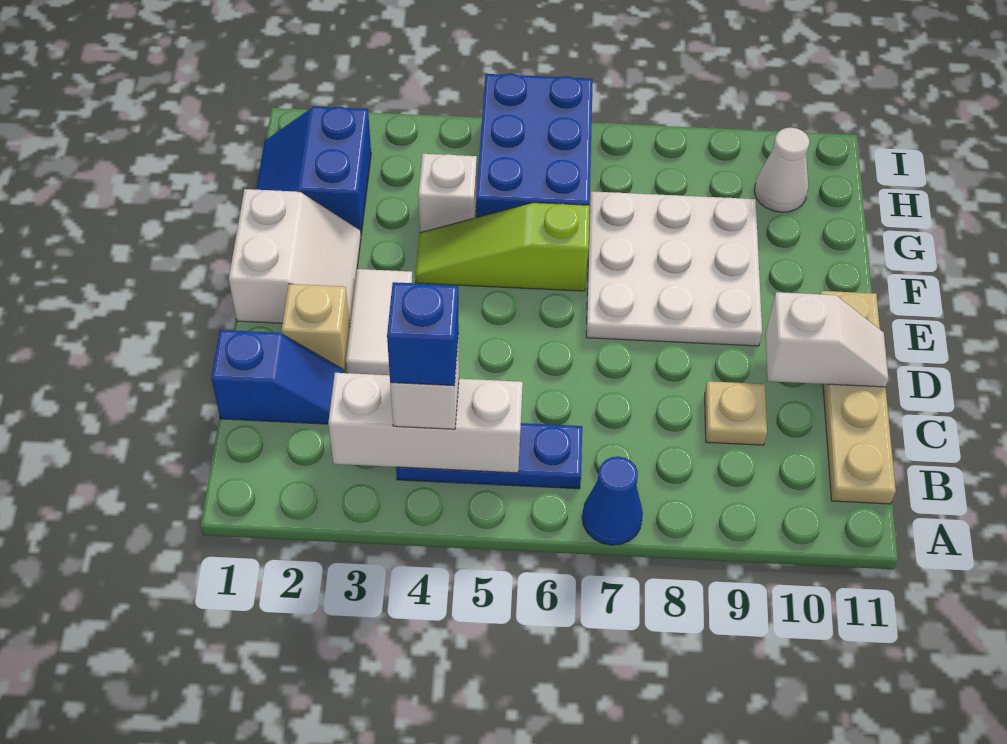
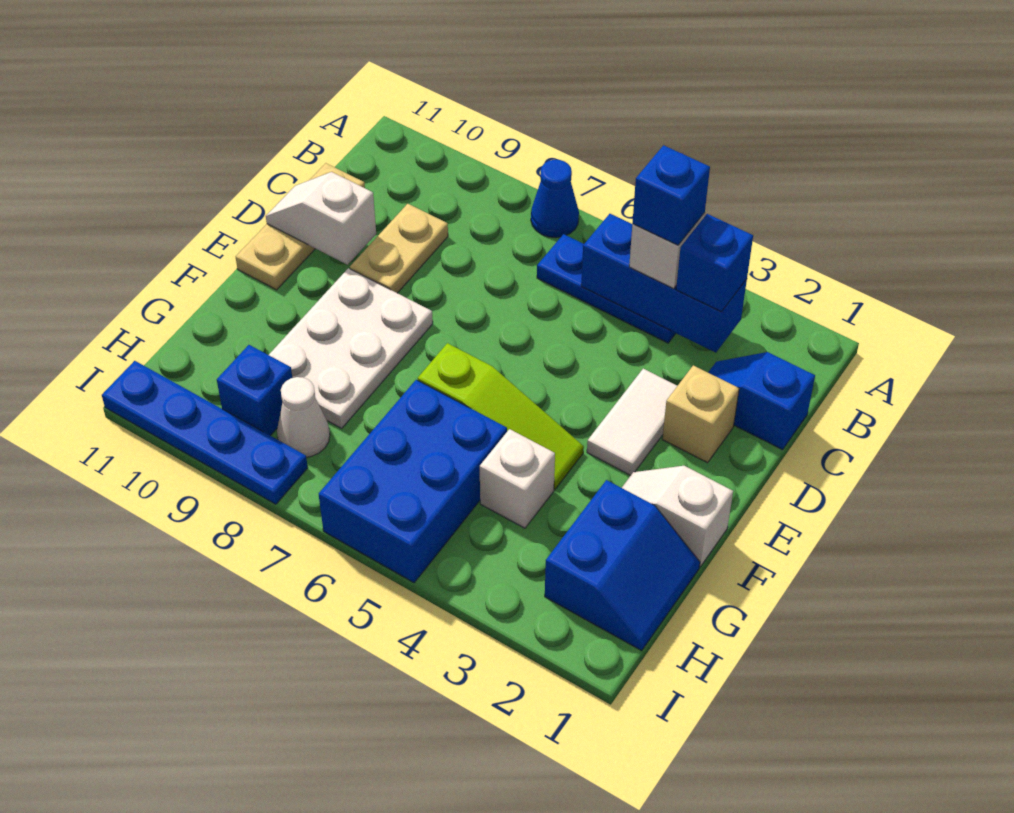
white 1x3 brick [328,373,523,473] -> blue 1x3 brick [581,214,747,353]
none -> blue 1x1 brick [676,214,753,312]
tan 1x4 plate [820,291,896,504] -> tan 1x3 plate [236,163,365,290]
tan 1x1 plate [705,381,767,445] -> tan 1x2 plate [350,204,448,293]
white 2x2 slope [229,189,361,324] -> white 1x2 slope [622,466,733,567]
white 3x3 plate [586,191,762,346] -> white 2x3 plate [269,268,433,428]
none -> blue 1x1 brick [217,345,292,436]
white 1x1 cone [754,128,809,212] -> white 1x1 cone moved to [277,377,330,457]
none -> blue 1x4 plate [102,361,308,504]

